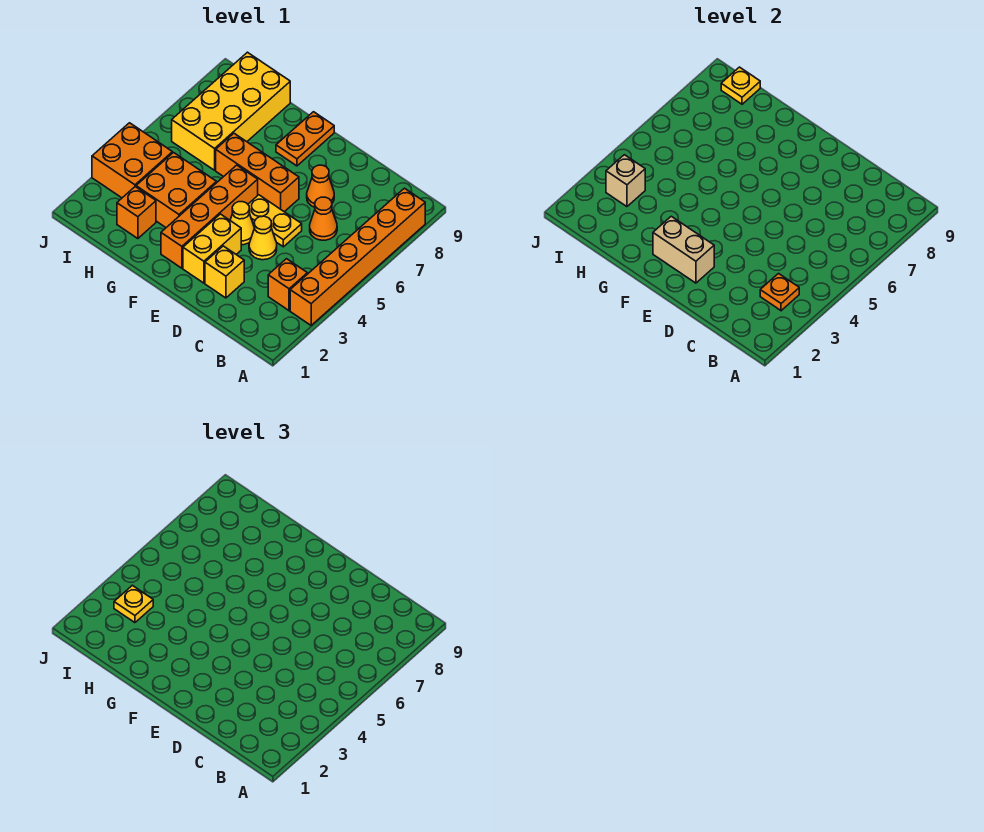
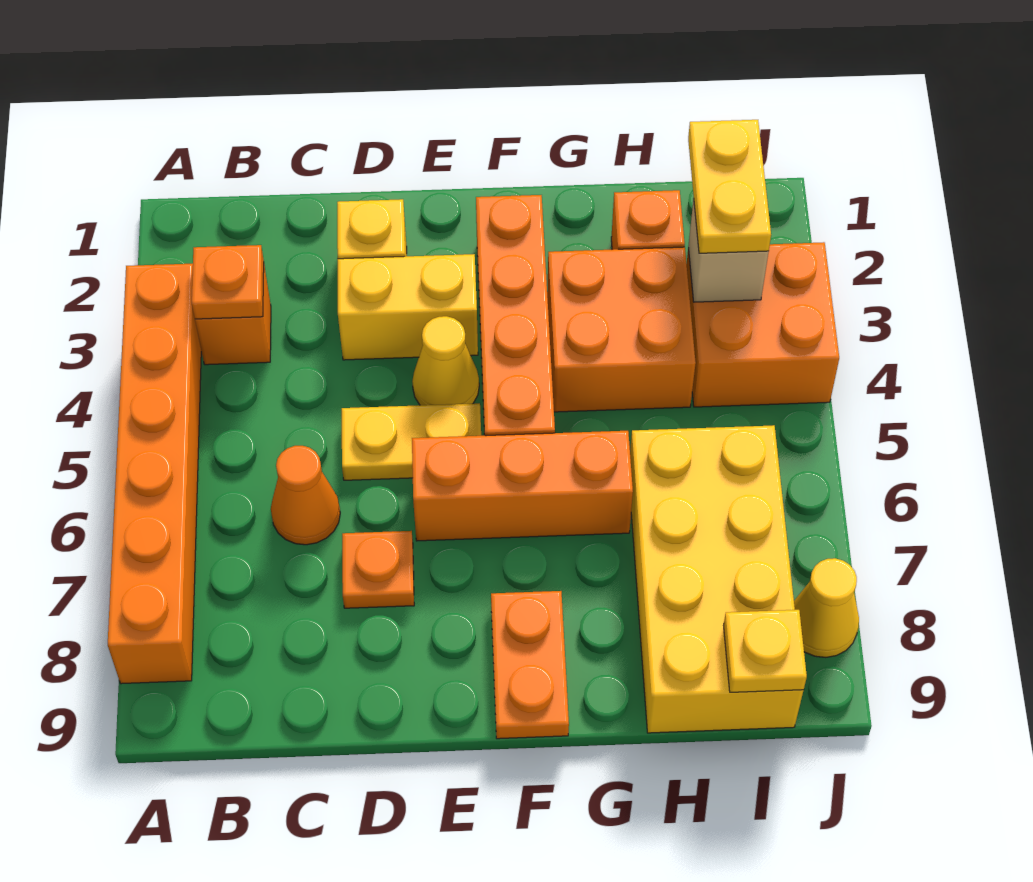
yellow 1x1 cone [249,216,277,260] -> yellow 1x1 cone moved to [794,558,859,657]
orange 1x1 cone [307,165,334,207] -> orange 1x1 plate [342,531,414,608]
yellow 1x2 brick [183,214,241,283] -> yellow 1x2 brick turned to [338,254,478,360]
tan 1x2 brick [653,216,714,283] -> none
yellow 1x1 plate [114,585,153,623] -> yellow 1x2 plate [688,120,771,253]

